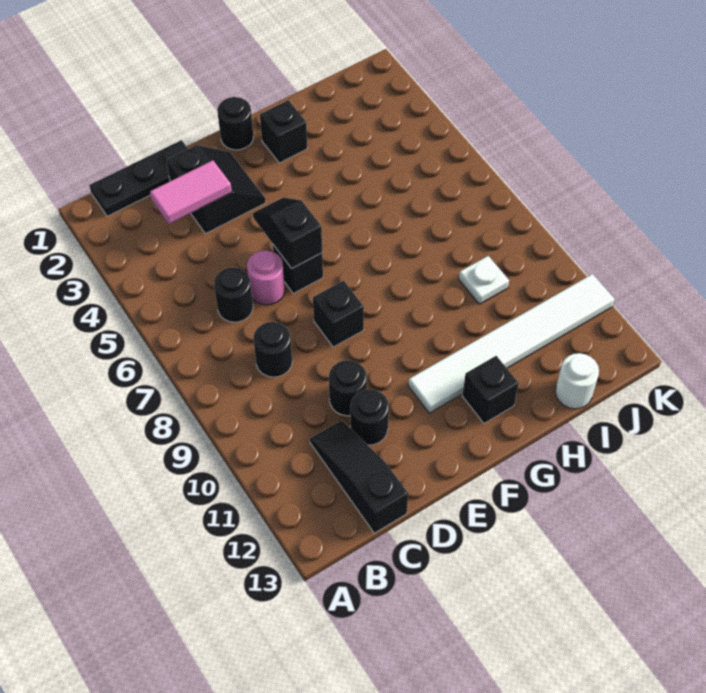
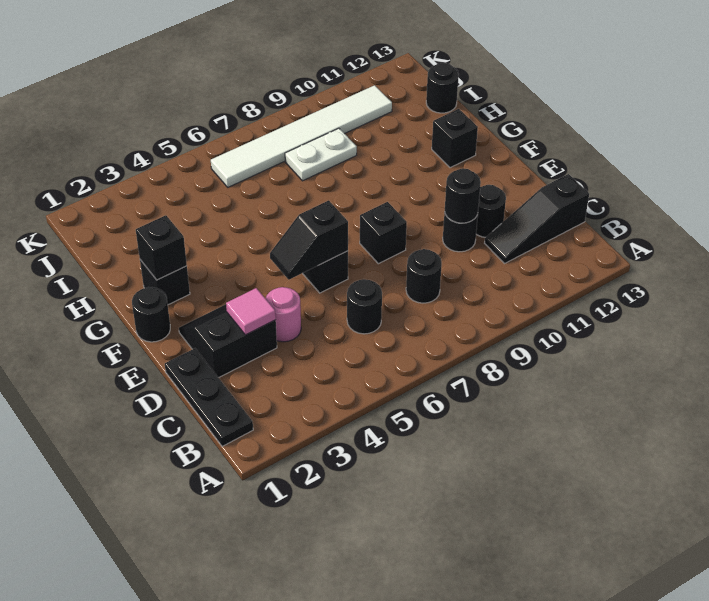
pink 1x2 tile [150,160,232,224] -> pink 1x1 tile [226,288,276,335]
pink 1x1 round brick [247,250,285,305] -> pink 1x1 round brick moved to [266,287,301,342]
none -> black 1x1 round brick [445,168,481,223]
white 1x6 tile [408,274,615,413] -> white 1x6 tile turned to [211,85,392,187]
none -> black 1x1 brick [136,215,187,280]
white 1x1 plate [459,256,509,304] -> white 1x2 plate [285,128,357,181]
white 1x1 round brick [555,353,599,409] -> black 1x1 round brick [426,62,459,113]

